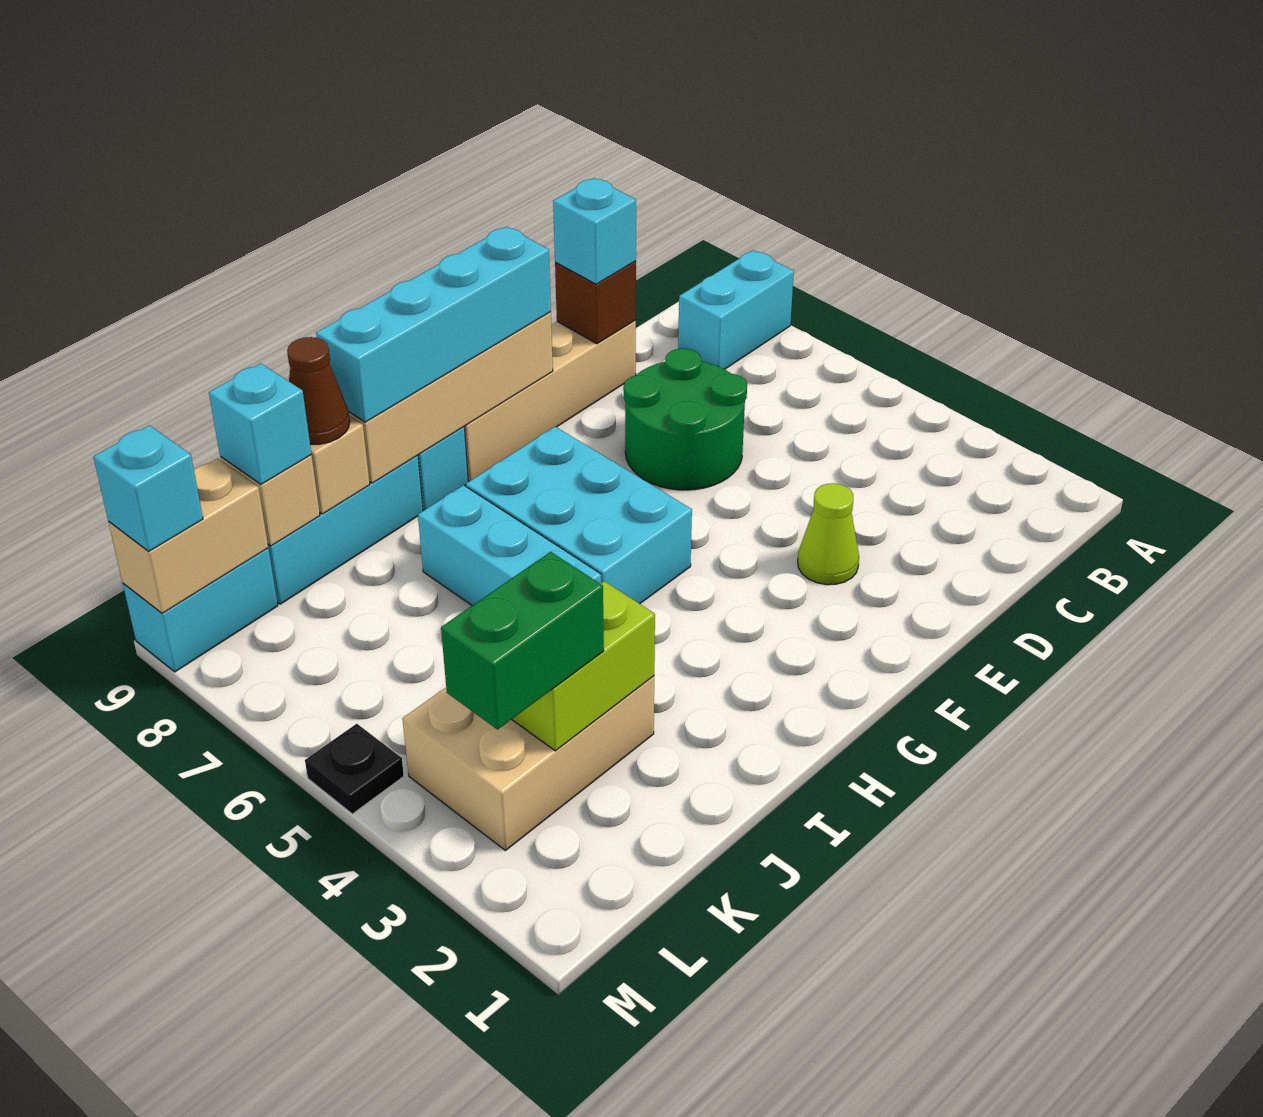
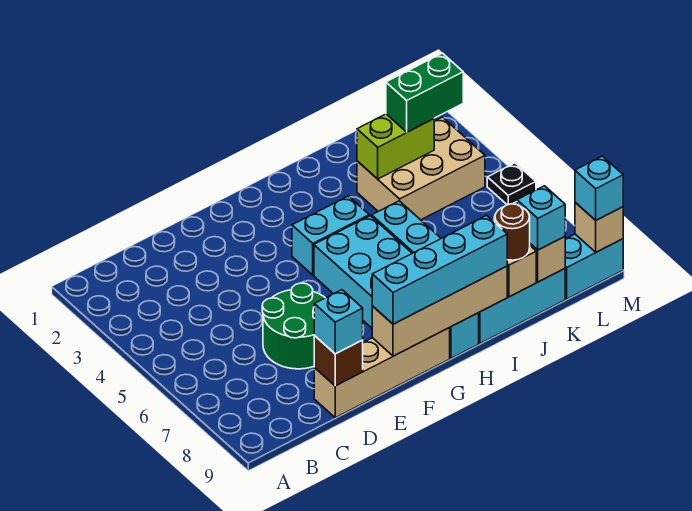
cyan 1x2 brick [678,250,794,369] -> cyan 1x2 brick moved to [292,196,369,275]
lime 1x1 cone [798,483,859,585] -> none
brown 1x1 cone [287,337,350,444] -> brown 1x1 round brick [495,204,530,260]
tan 1x2 brick [109,458,268,613] -> tan 1x1 brick [575,202,623,252]

